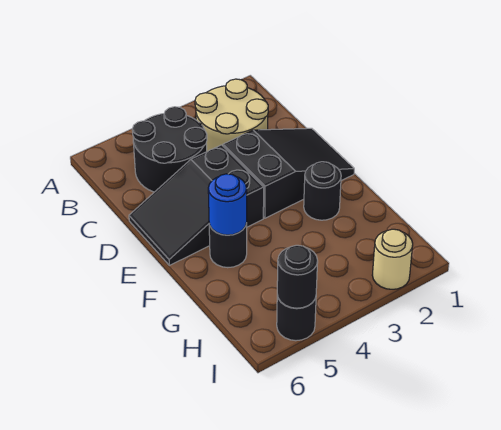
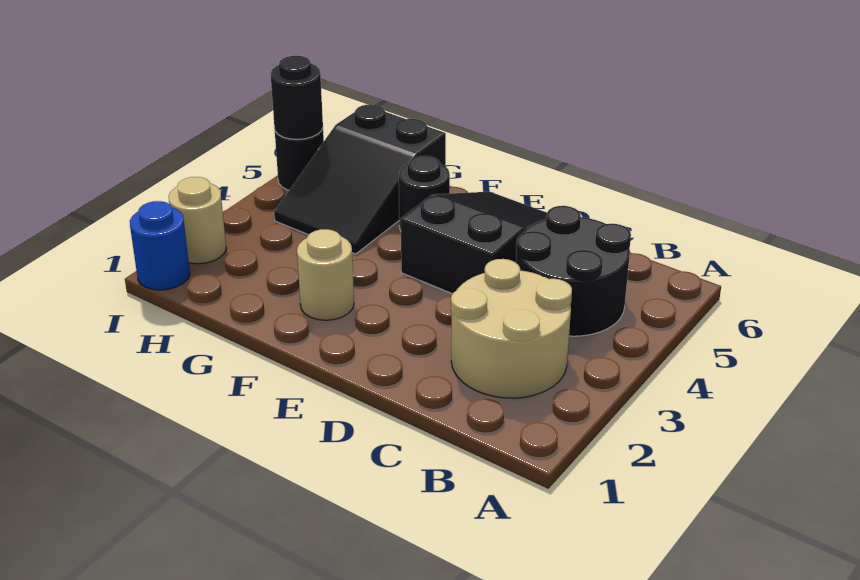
black 2x3 slope [223,128,354,218] -> black 2x3 slope moved to [274,104,446,254]
black 1x1 round brick [304,162,341,220] -> tan 1x1 round brick [297,229,354,320]
blue 1x1 round brick [208,174,247,235] -> blue 1x1 round brick moved to [130,201,190,290]

